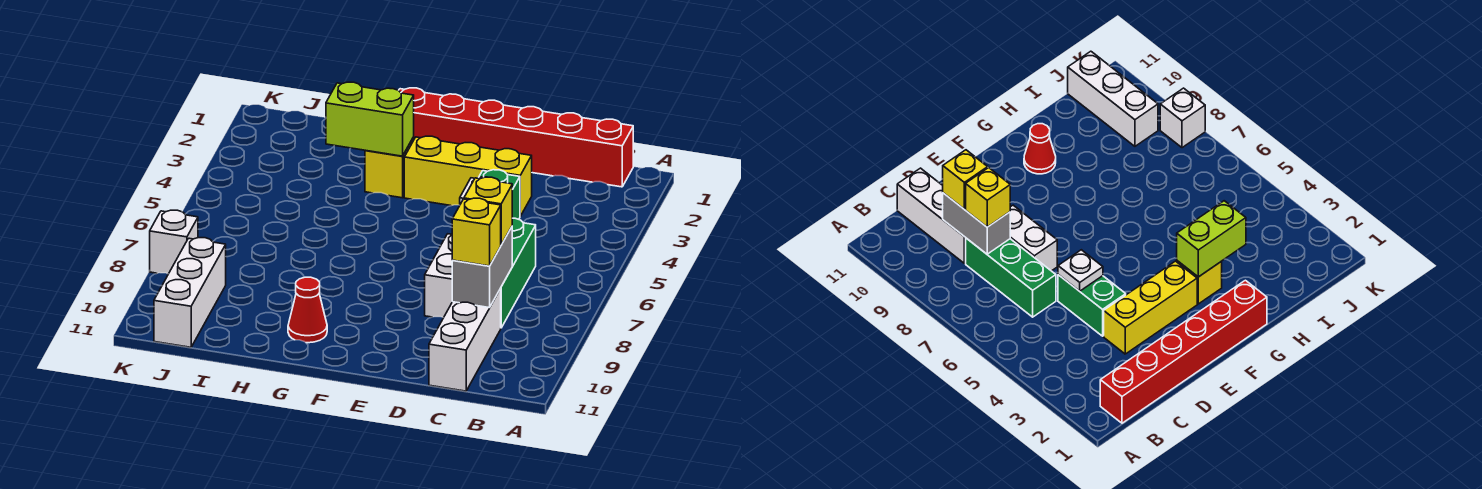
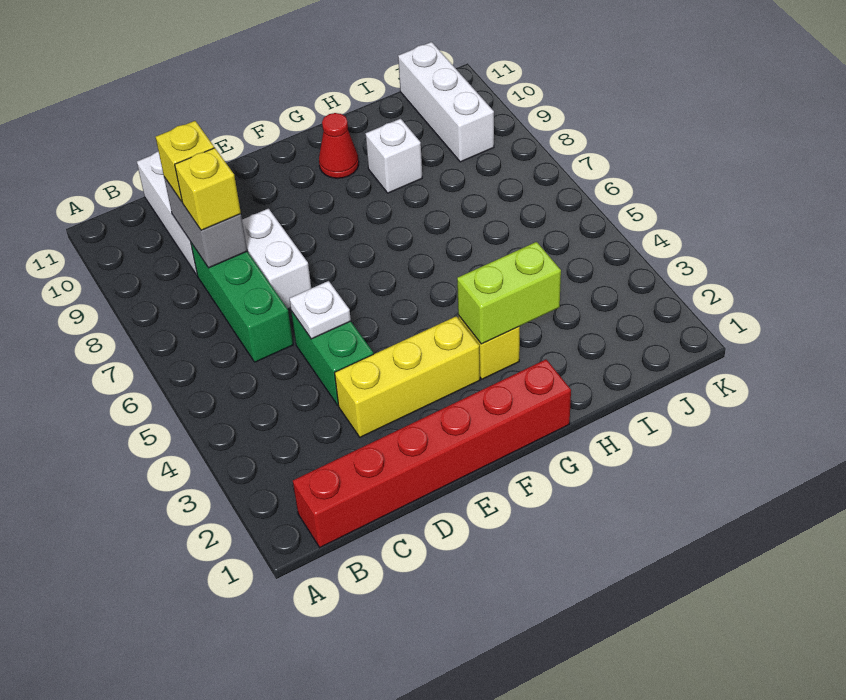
white 1x1 brick [150,210,198,274] -> white 1x1 brick moved to [366,119,422,193]

